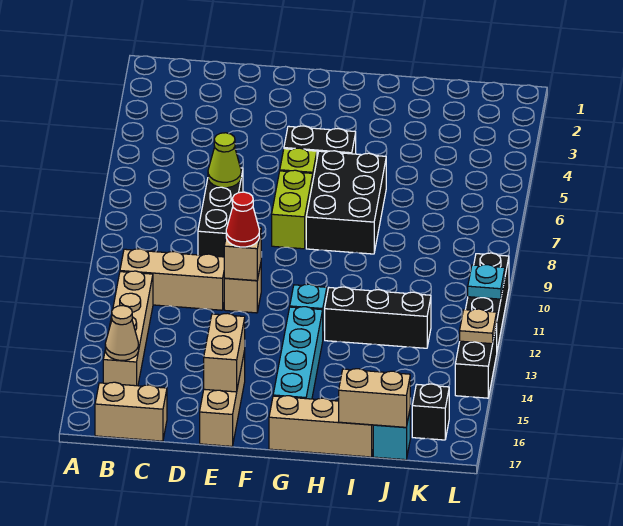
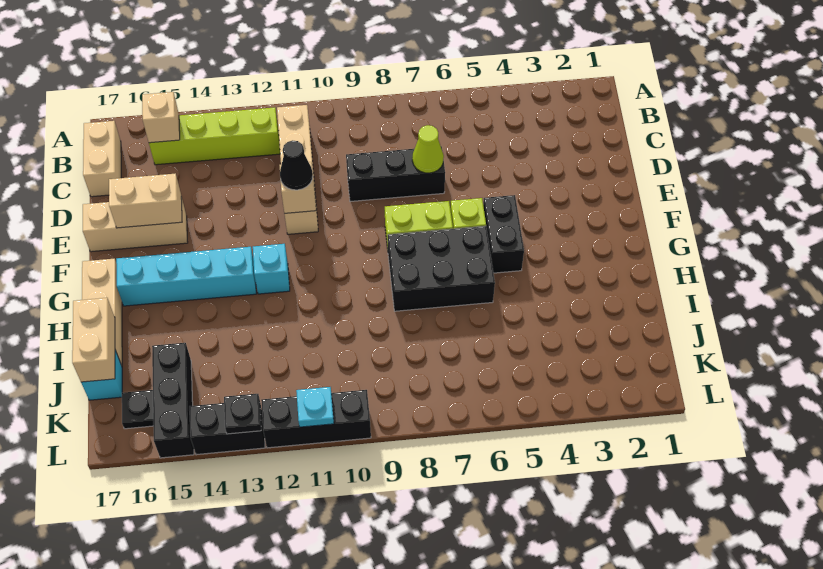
tan 1x4 brick [103,271,153,386] -> lime 1x4 brick [149,107,280,165]
tan 1x1 cone [105,306,139,360] -> tan 1x1 brick [142,92,180,143]
red 1x1 cone [226,192,259,247] -> black 1x1 cone [280,140,313,190]
black 1x3 brick [325,287,431,348] -> black 1x3 brick moved to [152,343,194,458]
black 1x1 brick [412,384,449,440] -> black 1x1 plate [122,390,153,429]
tan 1x1 plate [460,309,497,344] -> black 1x1 plate [224,394,261,434]

